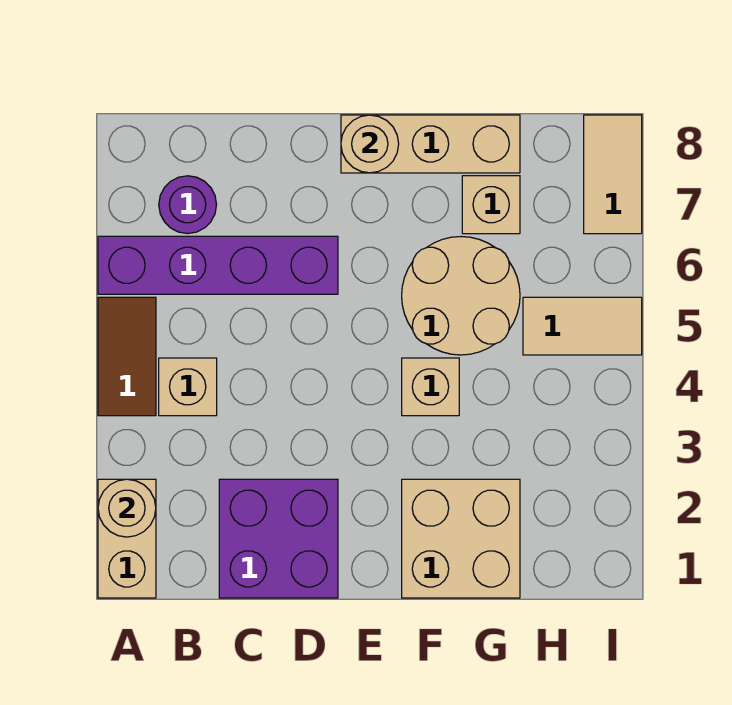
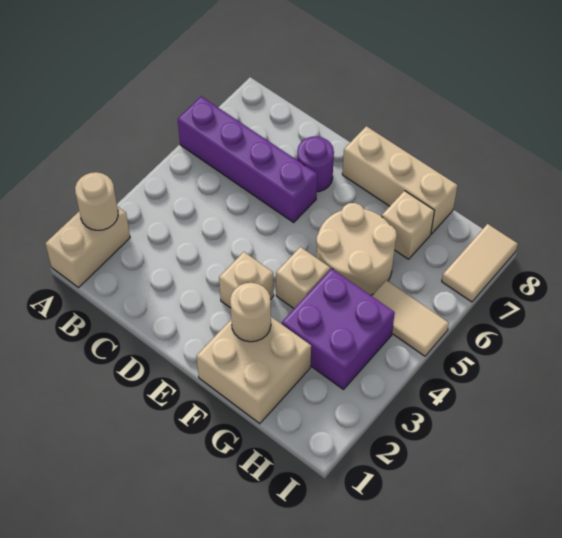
brown 1x2 tile [98,297,156,416] -> none
tan 1x1 brick [159,358,217,416] -> tan 1x1 brick moved to [219,252,274,308]
purple 1x1 round brick [159,176,217,234] -> purple 1x1 round brick moved to [297,136,334,192]
purple 2x2 brick [219,479,338,598] -> purple 2x2 brick moved to [282,269,395,389]
tan 1x1 round brick [341,115,399,173] -> tan 1x1 round brick moved to [230,283,271,342]

